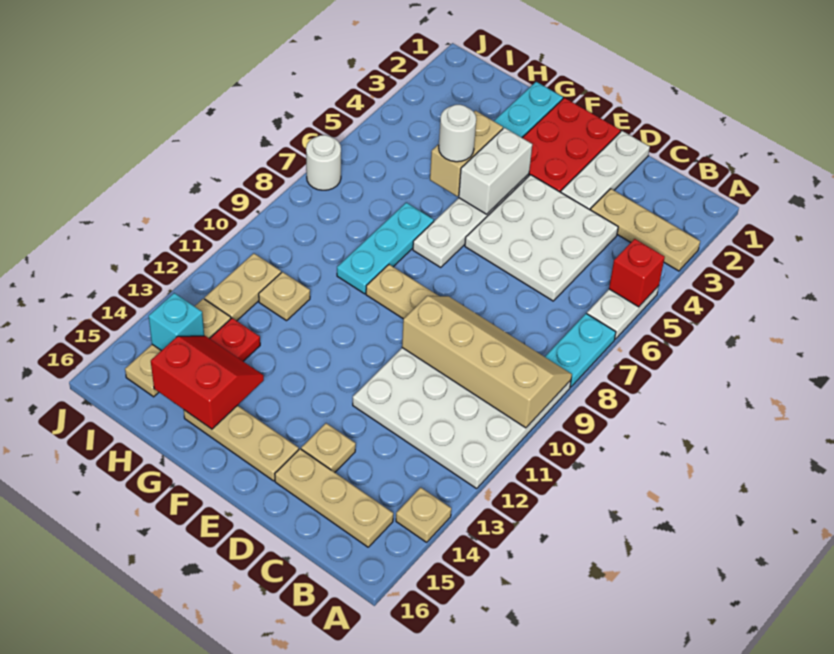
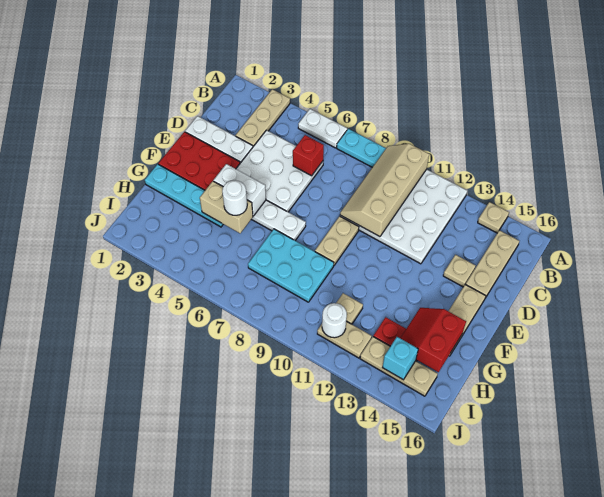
red 1x1 brick [609,239,665,307] -> red 1x1 brick moved to [293,135,324,176]
cyan 1x3 plate [337,203,434,294] -> cyan 2x3 plate [248,229,334,302]
white 1x1 round brick [306,135,341,190] -> white 1x1 round brick moved to [322,303,347,338]

